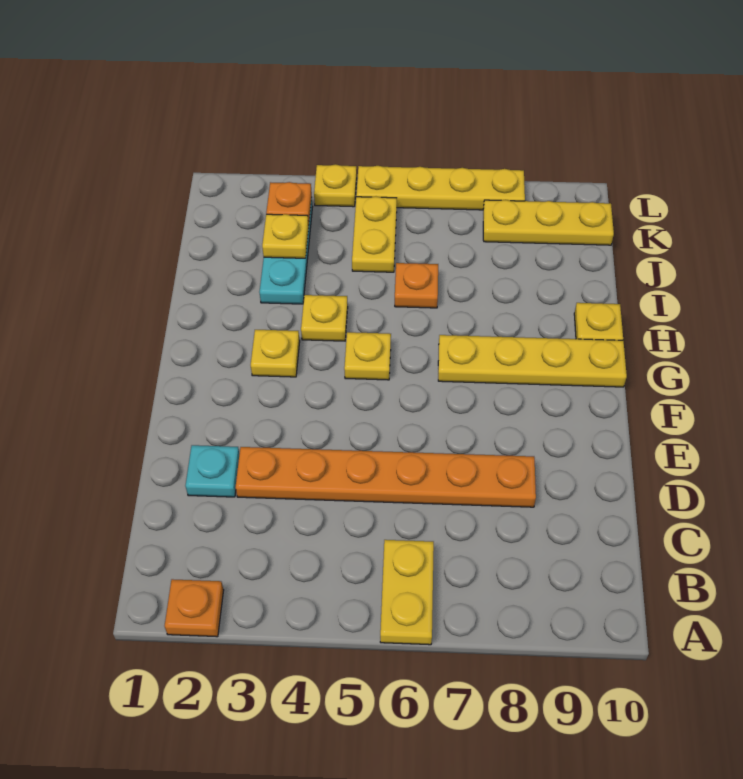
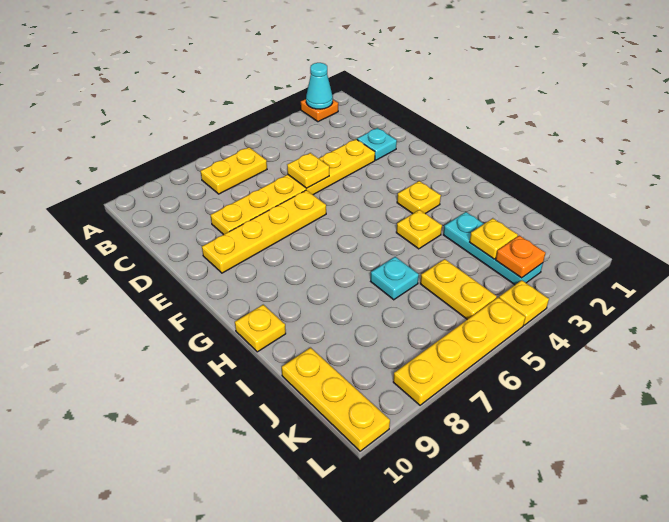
none -> cyan 1x1 cone [306,63,333,109]
yellow 1x2 plate [380,540,434,645] -> yellow 1x2 plate turned to [201,147,267,194]
orange 1x6 plate [235,447,536,507] -> yellow 1x6 plate [211,139,375,235]
yellow 1x1 plate [344,332,391,380] -> yellow 1x1 plate moved to [287,153,329,188]
yellow 1x4 plate [438,335,627,387] -> yellow 1x4 plate moved to [202,190,326,273]
orange 1x1 plate [395,263,438,308] -> cyan 1x1 plate [371,257,419,300]
yellow 1x3 plate [483,200,614,245] -> yellow 1x3 plate turned to [282,348,390,451]

